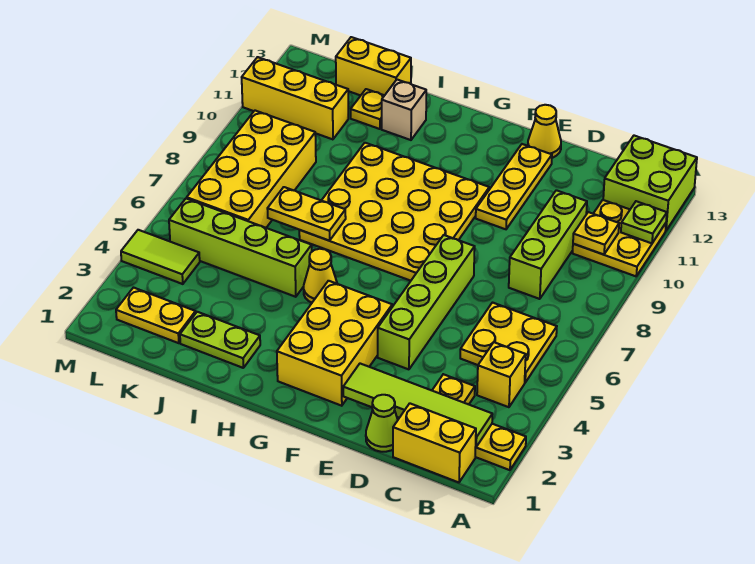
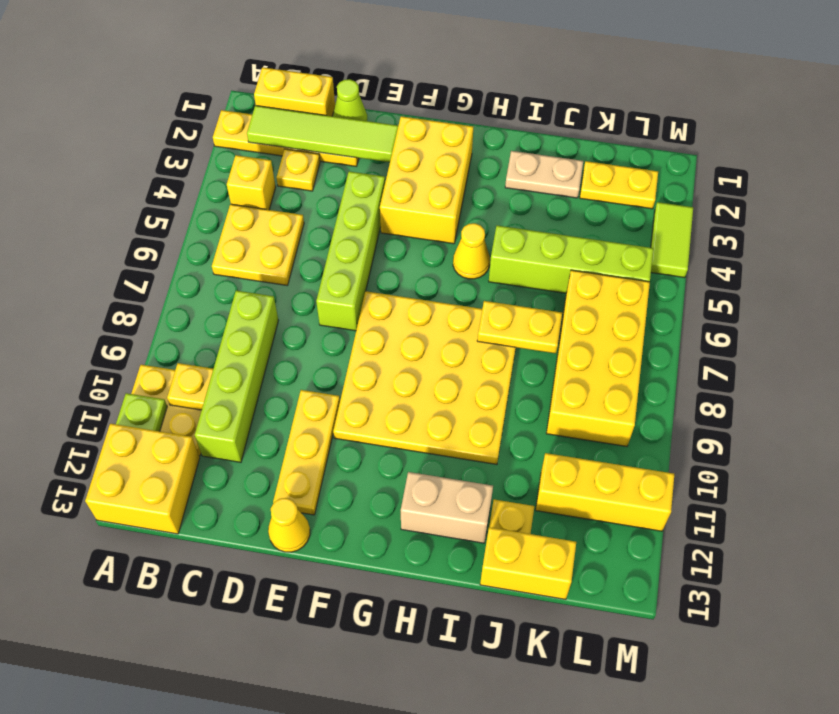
lime 2x2 brick [603,136,697,230] -> yellow 2x2 brick [85,424,200,534]
lime 1x3 brick [509,190,587,299] -> lime 1x4 brick [195,291,278,462]
lime 1x2 plate [180,312,260,368] -> tan 1x2 plate [505,151,583,198]
tan 1x1 brick [382,80,426,140] -> tan 1x2 brick [401,472,493,543]
lime 1x2 tile [121,230,200,284] -> lime 1x2 tile turned to [651,202,693,278]

